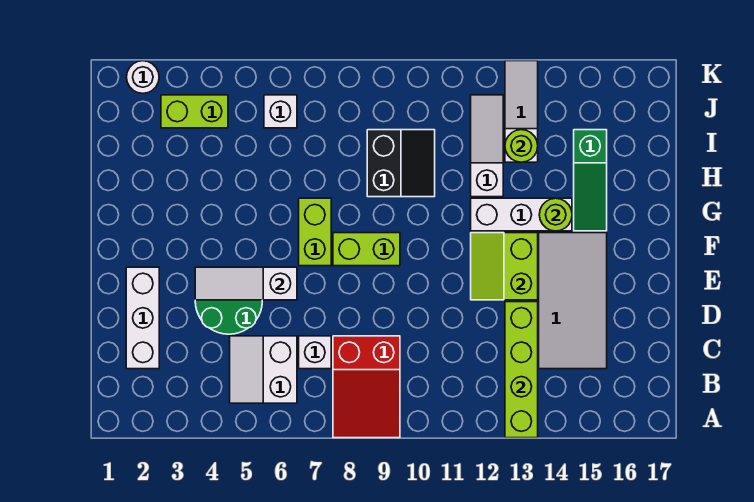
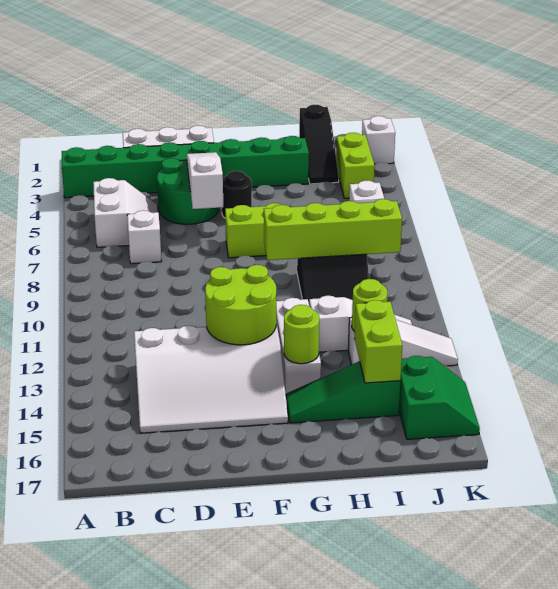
none -> green 1x8 brick [62,136,309,198]
red 2x3 slope [333,336,400,438] -> none
lime 1x4 brick [505,302,538,438] -> lime 1x4 brick moved to [264,199,402,260]
white 2x2 slope [230,336,297,403] -> white 2x2 slope turned to [93,178,157,247]
lime 2x2 slope [471,233,538,300] -> lime 2x2 round brick [205,265,276,345]
none -> black 1x1 round brick [222,171,252,218]
lime 1x2 brick [333,233,400,266] -> lime 1x2 brick moved to [354,300,402,383]
none -> black 1x3 slope [299,105,339,184]
none -> green 2x2 slope [399,356,480,439]
white 1x1 round brick [127,61,159,93] -> white 1x1 brick [362,116,395,164]

